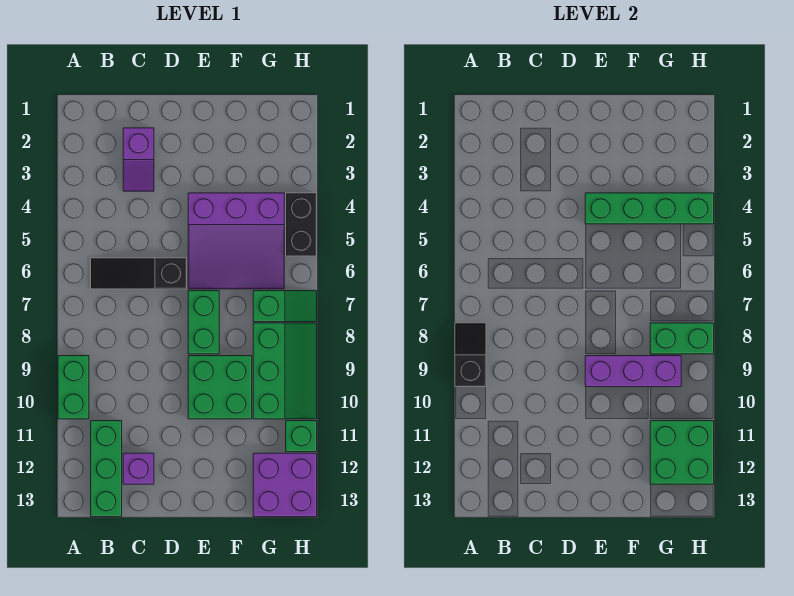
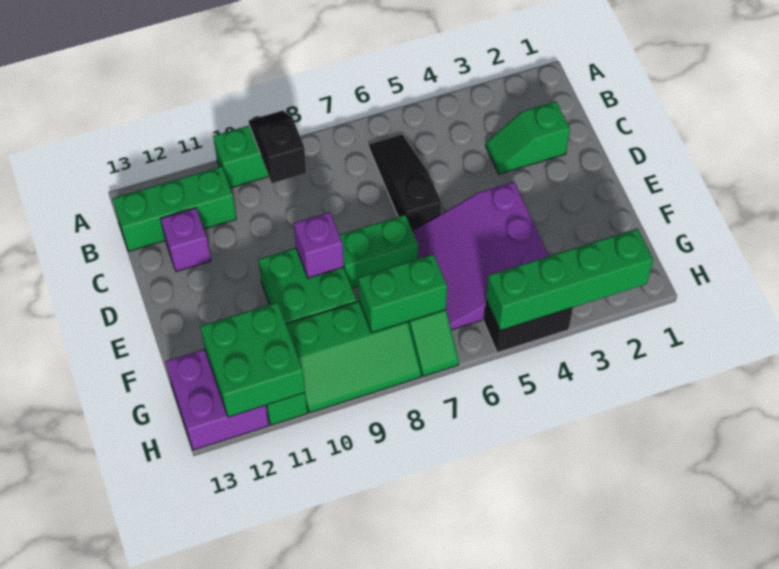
black 1x2 slope [455,323,486,387] -> black 1x2 slope turned to [249,111,306,183]
purple 1x2 slope [123,128,154,191] -> green 1x2 slope [486,101,570,174]
green 1x4 brick [585,193,714,224] -> green 1x4 brick turned to [486,229,653,331]
purple 1x3 brick [585,356,681,387] -> purple 1x1 brick [294,212,344,278]
green 1x2 brick [650,323,714,354] -> green 1x2 brick turned to [358,254,447,333]

